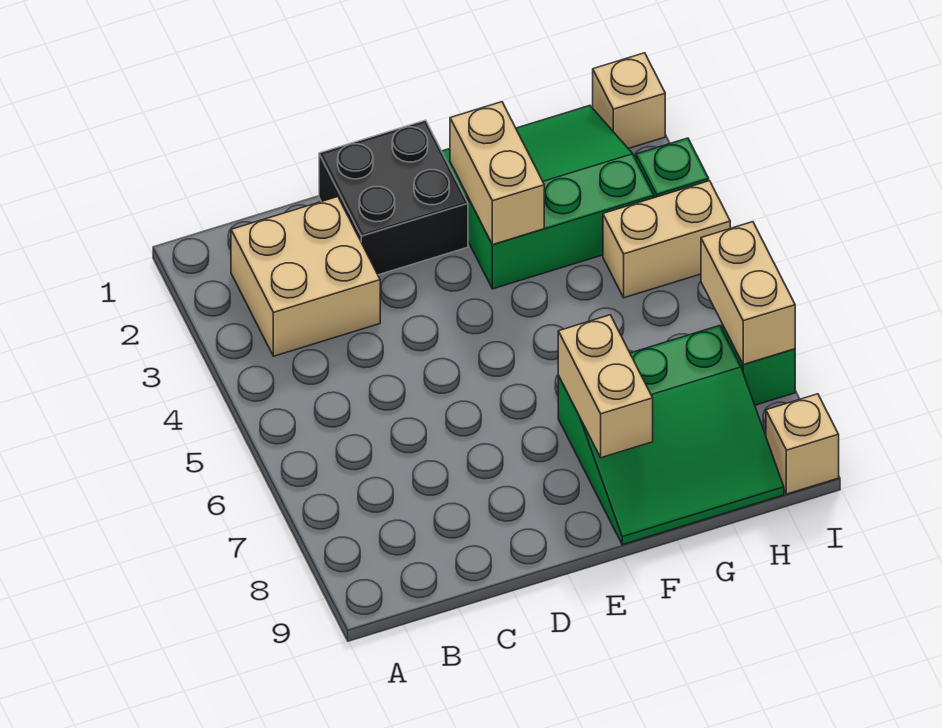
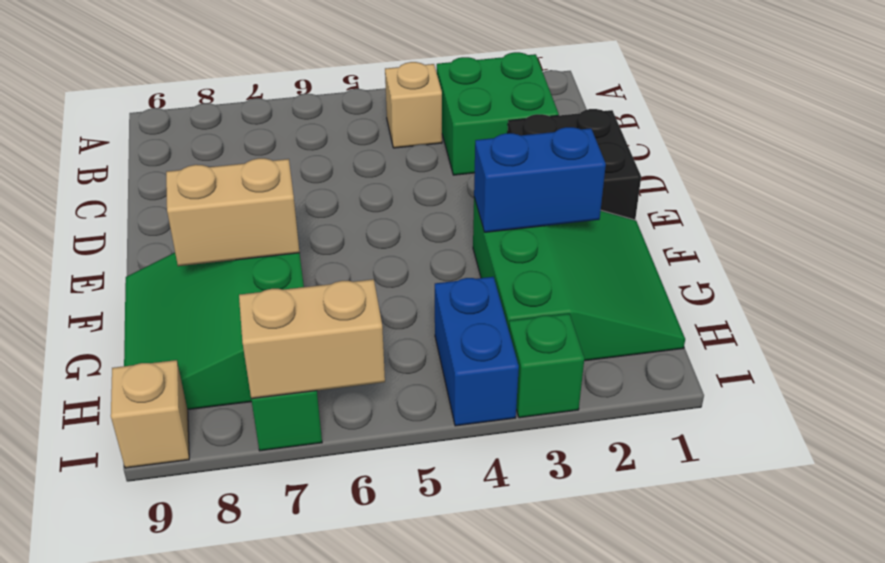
tan 2x2 brick [231,197,380,356] -> green 2x2 brick [437,52,559,175]
tan 1x2 brick [450,102,544,245] -> blue 1x2 brick [474,127,606,232]
tan 1x2 brick [603,181,730,298] -> blue 1x2 brick [435,277,519,426]
tan 1x1 brick [593,53,665,149] -> tan 1x1 brick moved to [385,62,442,148]

